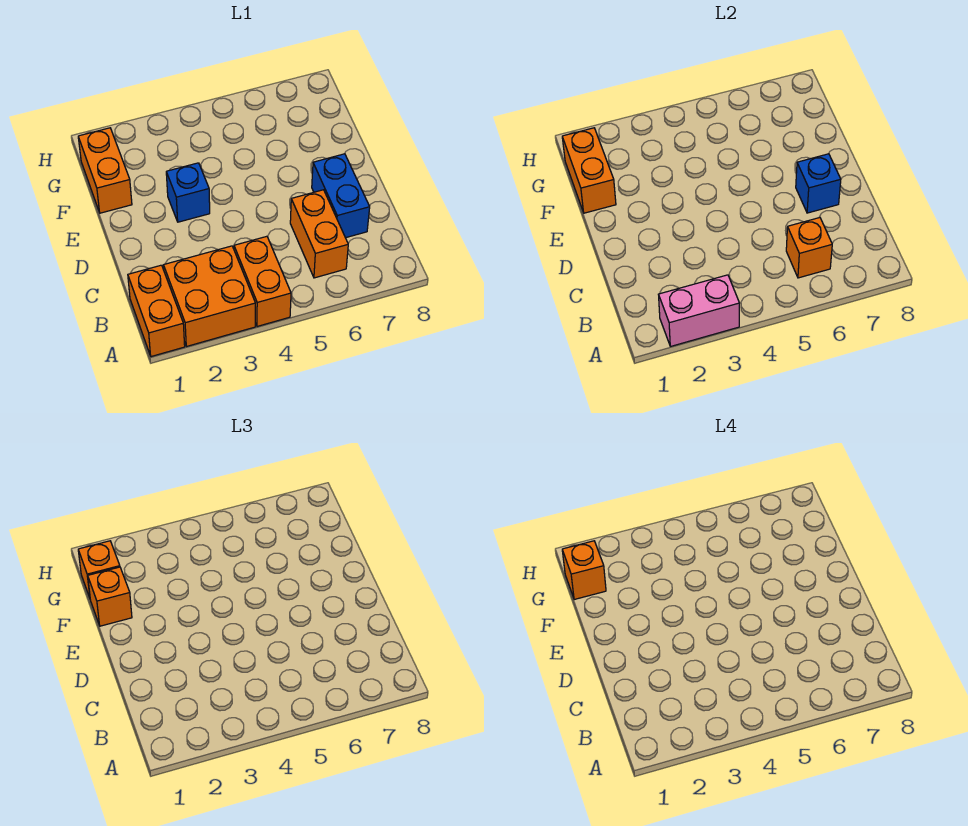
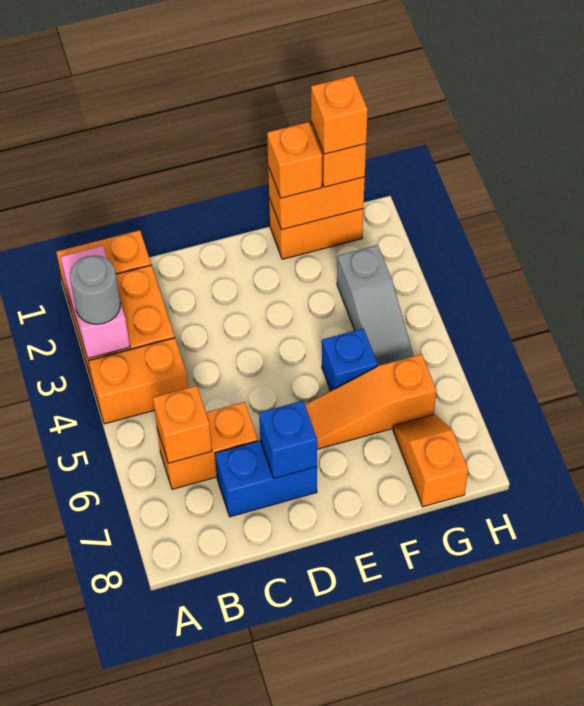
none -> grey 1x1 round brick [70,255,120,324]
blue 1x1 brick [166,163,210,222] -> blue 1x1 brick moved to [322,329,377,391]
none -> orange 1x3 slope [305,354,436,449]
none -> grey 1x3 slope [337,245,413,366]
none -> orange 1x2 slope [393,414,468,507]

